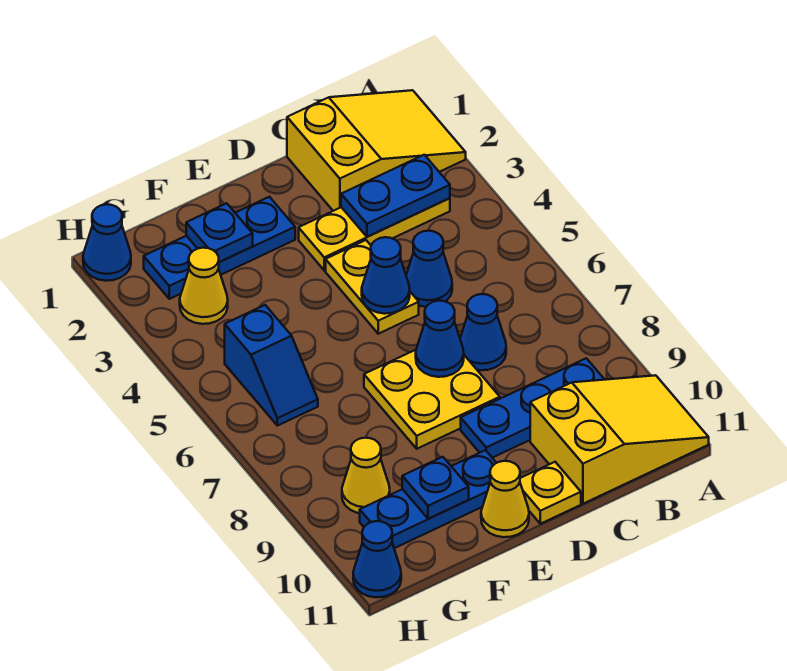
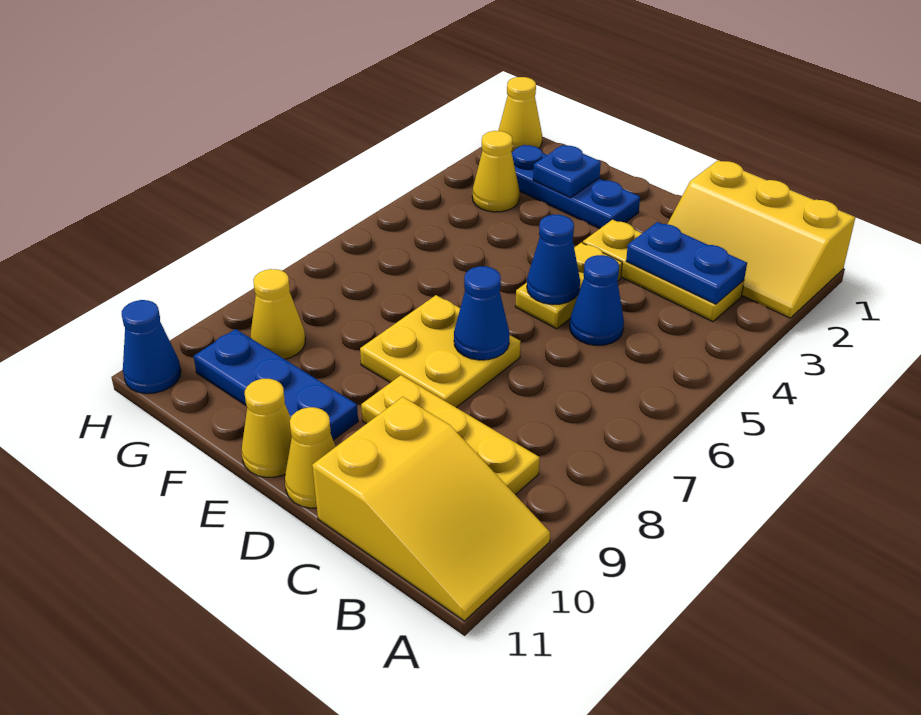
yellow 2x3 slope [287,90,466,211] -> yellow 2x3 slope turned to [668,160,855,318]
blue 1x3 plate [461,358,605,458] -> yellow 1x3 plate [361,375,540,495]
blue 1x1 cone [460,294,506,370] -> none
yellow 1x1 plate [520,462,581,524] -> yellow 1x1 cone [285,407,336,508]
blue 1x1 plate [402,457,469,519] -> none
blue 1x2 slope [225,305,318,426] -> none
blue 1x1 cone [83,204,131,281] -> yellow 1x1 cone [498,77,542,152]

